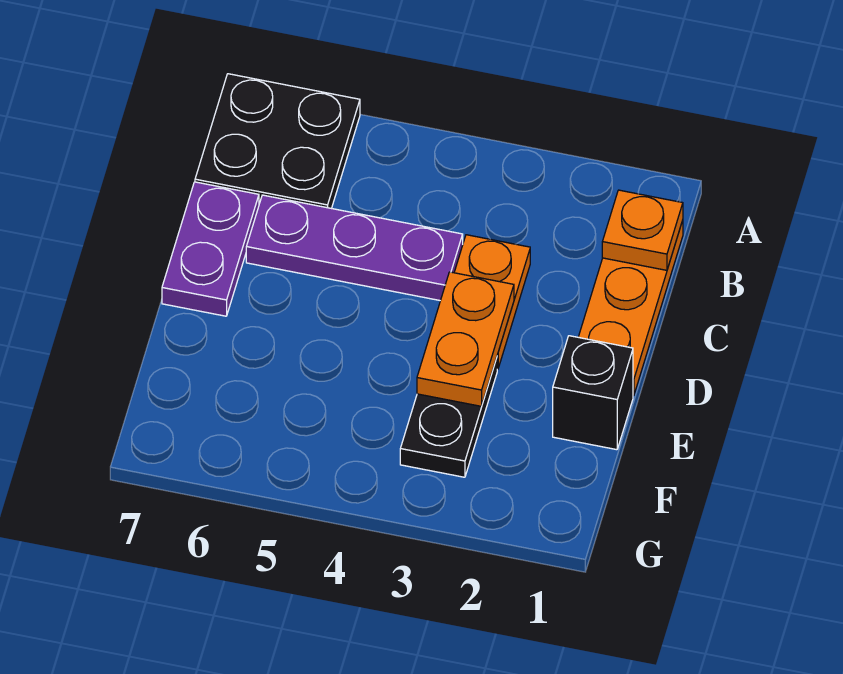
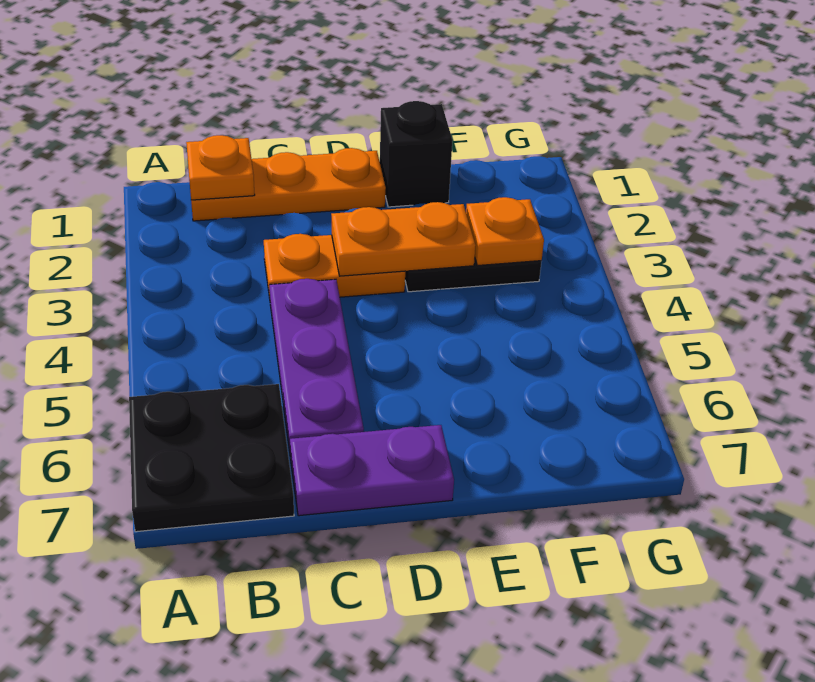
none -> orange 1x1 plate [466,197,544,266]

